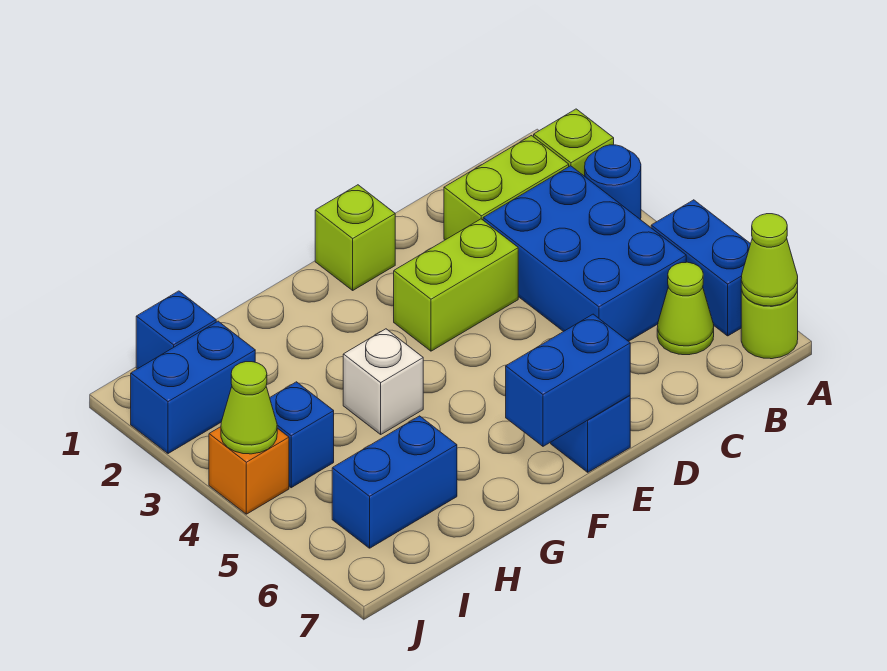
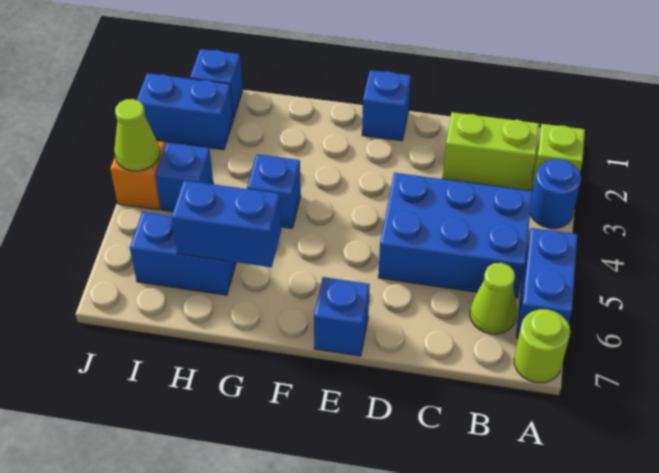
lime 1x1 cone [741,214,798,306] -> none
blue 2x3 brick [483,166,686,341] -> blue 2x3 brick turned to [378,173,532,298]
lime 1x2 brick [394,219,518,351] -> none
lime 1x1 brick [315,185,395,290] -> blue 1x1 brick [362,70,411,141]
blue 1x2 brick [506,314,630,446] -> blue 1x2 brick moved to [172,180,281,267]
white 1x1 brick [343,329,423,434] -> blue 1x1 brick [247,154,301,228]

